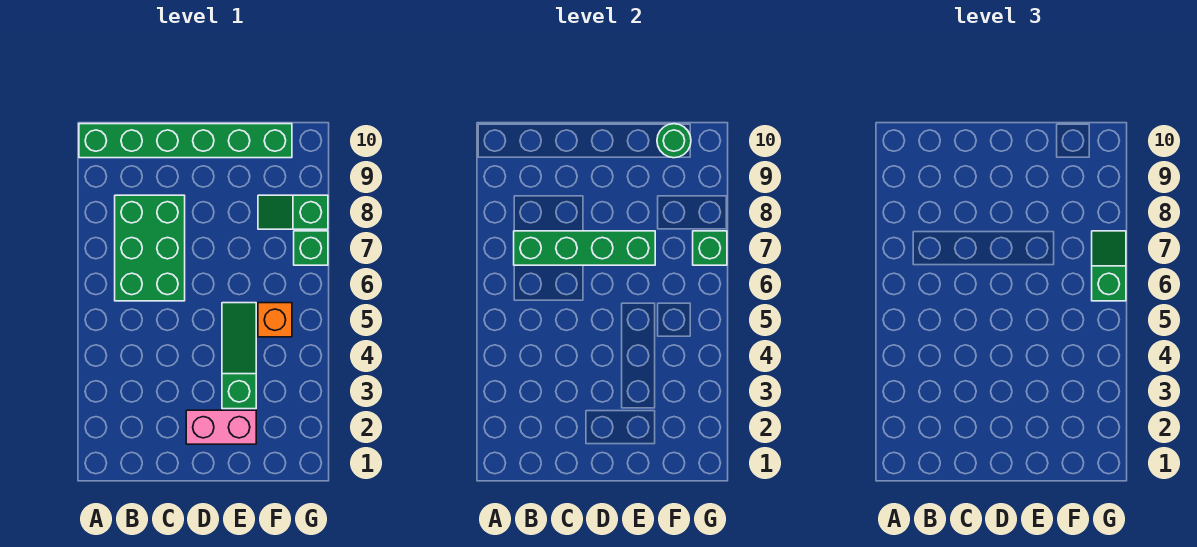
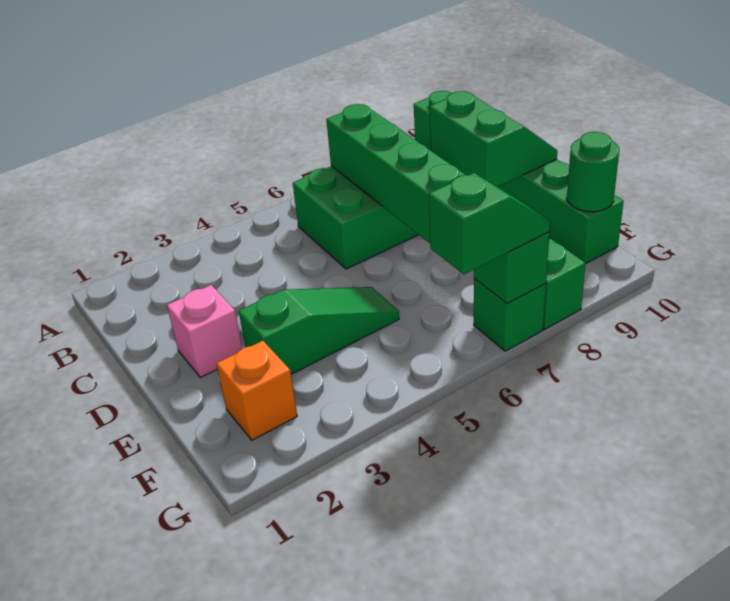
none -> green 2x2 slope [430,91,557,187]
pink 1x2 brick [186,410,256,444] -> pink 1x1 brick [167,285,242,377]
orange 1x1 brick [258,303,292,337] -> orange 1x1 brick moved to [216,341,297,440]

